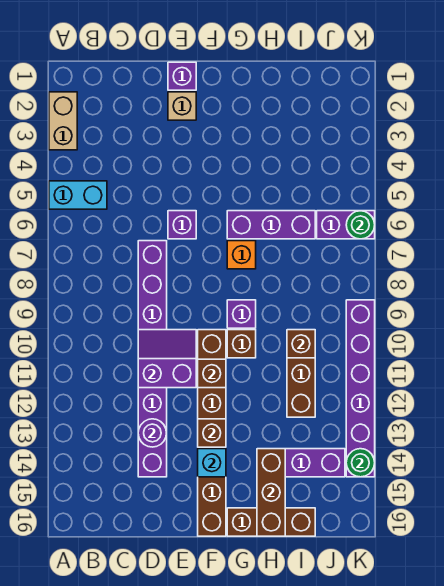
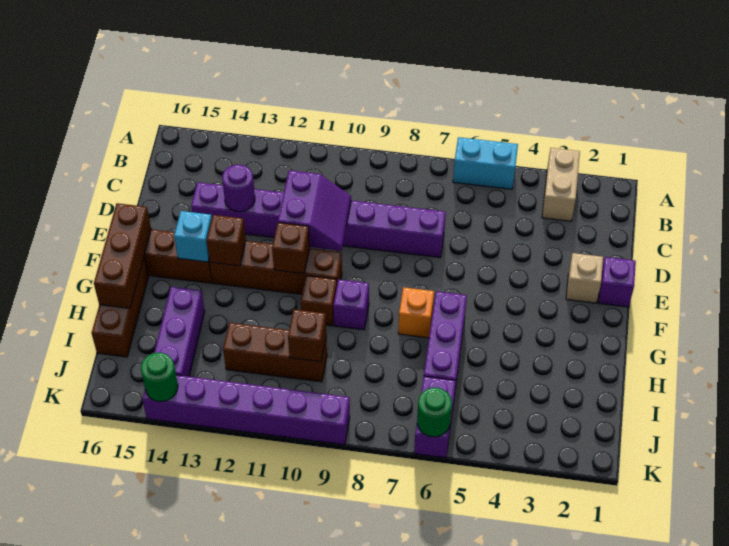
tan 1x2 brick [49,92,77,150] -> tan 1x2 brick turned to [542,148,580,221]
cyan 1x2 brick [49,181,107,209] -> cyan 1x2 brick turned to [453,137,518,189]
purple 1x1 brick [168,211,196,239] -> none
brown 1x3 brick [257,449,285,536] -> brown 1x3 brick turned to [94,203,151,309]

